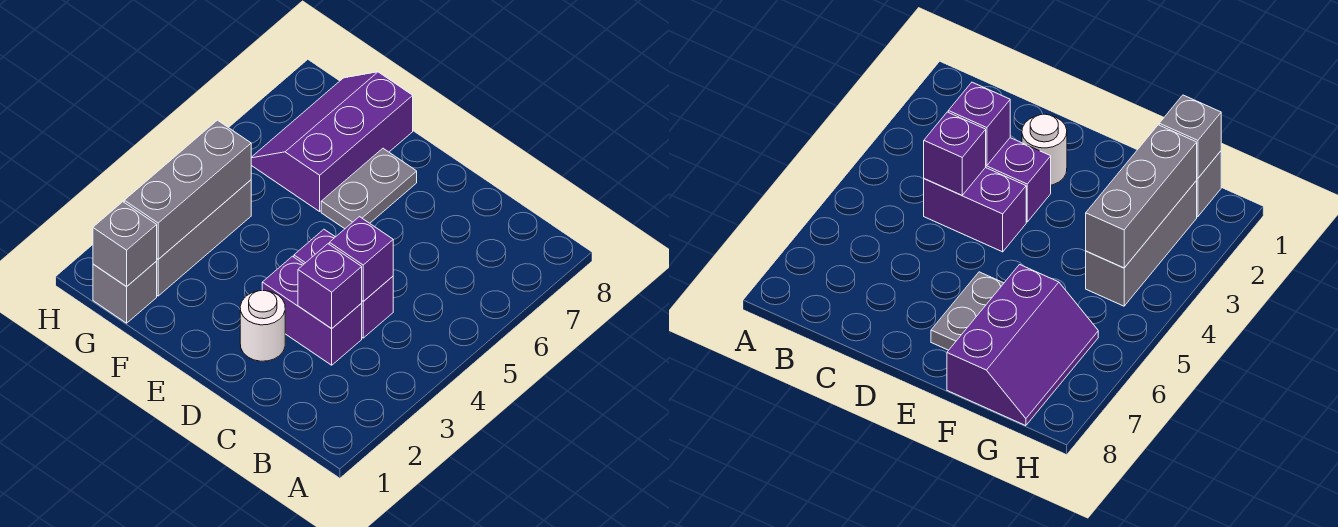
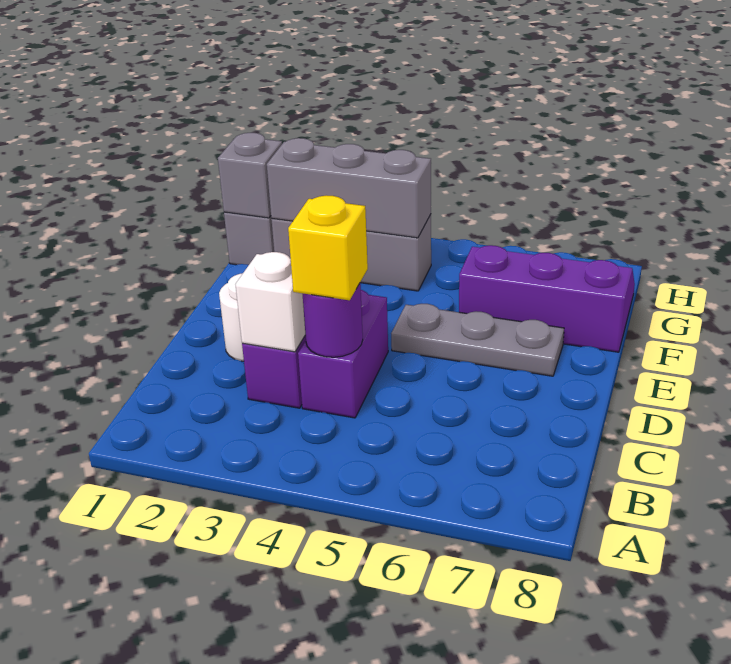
purple 1x1 brick [298,244,362,329] -> white 1x1 brick [235,252,305,352]
purple 1x1 brick [329,217,393,301] -> purple 1x1 round brick [302,283,363,357]
none -> yellow 1x1 brick [288,195,368,300]
grey 1x2 plate [321,148,417,229] -> grey 1x3 plate [391,304,564,376]

